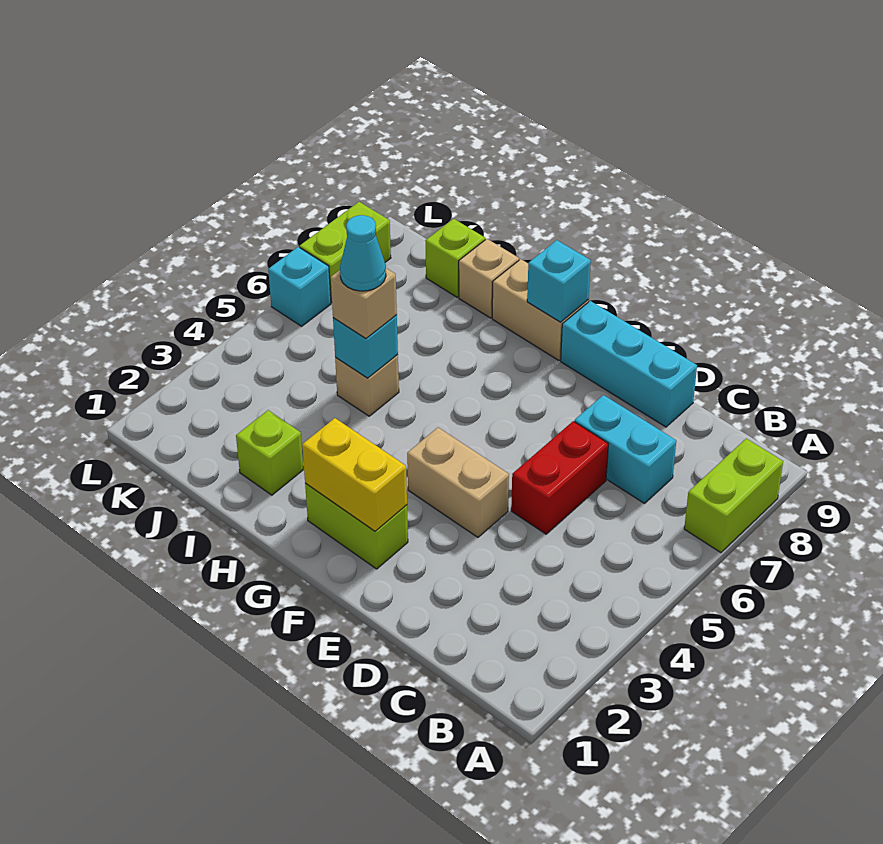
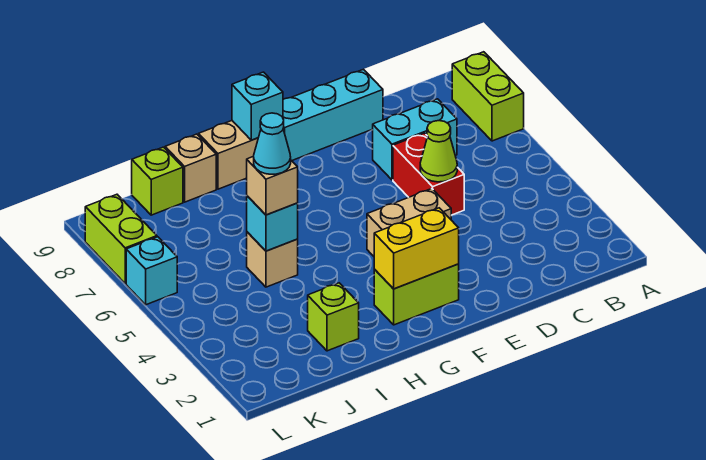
none -> lime 1x1 cone [420,121,457,182]

